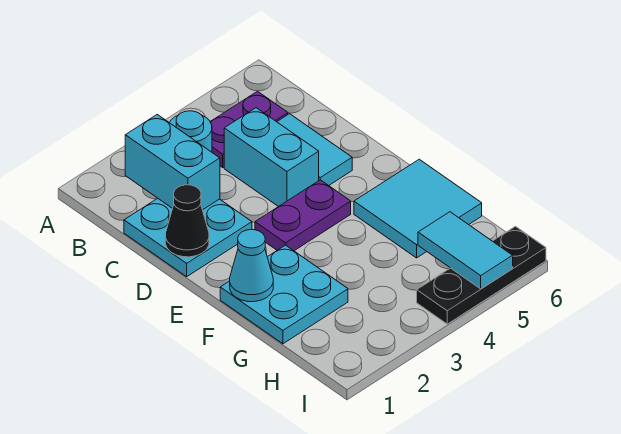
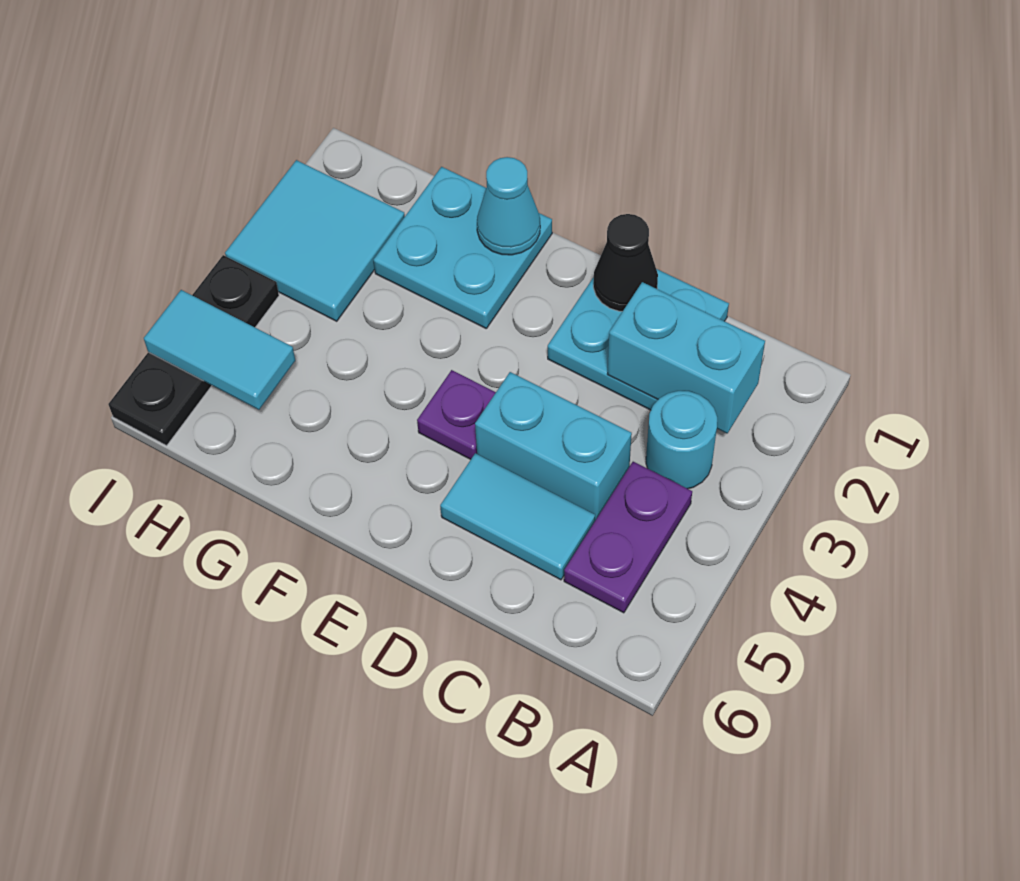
purple 1x2 plate [255,180,351,251] -> purple 1x1 plate [417,370,496,459]
cyan 2x2 tile [354,159,482,258] -> cyan 2x2 tile moved to [225,160,405,321]

